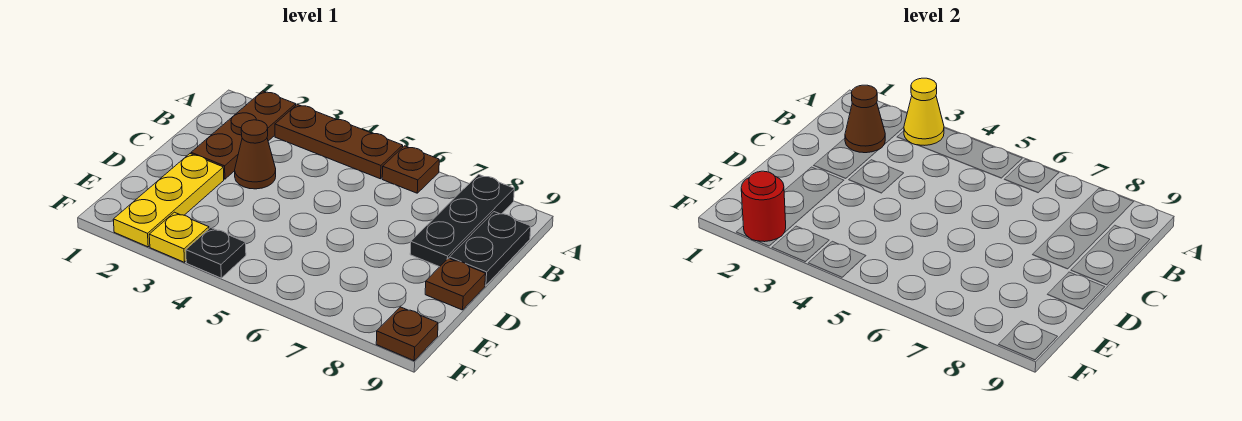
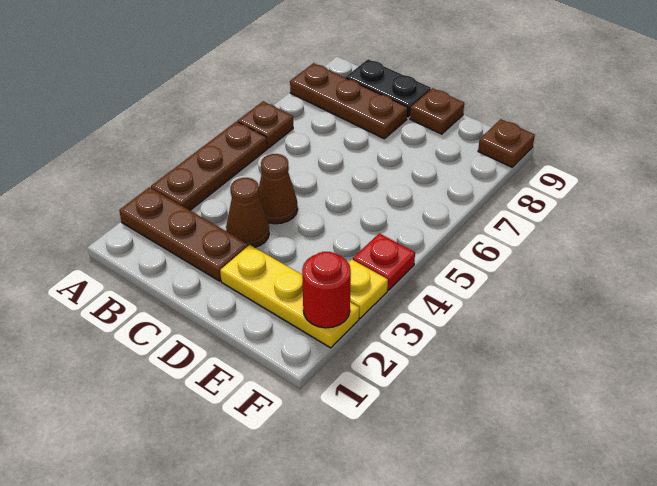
yellow 1x1 cone [904,78,944,145] -> none
black 1x3 plate [410,175,514,267] -> brown 1x3 plate [290,63,408,139]
brown 1x1 cone [845,85,885,153] -> brown 1x1 cone moved to [259,154,298,224]
black 1x1 plate [186,228,246,278] -> red 1x1 plate [353,233,415,290]

